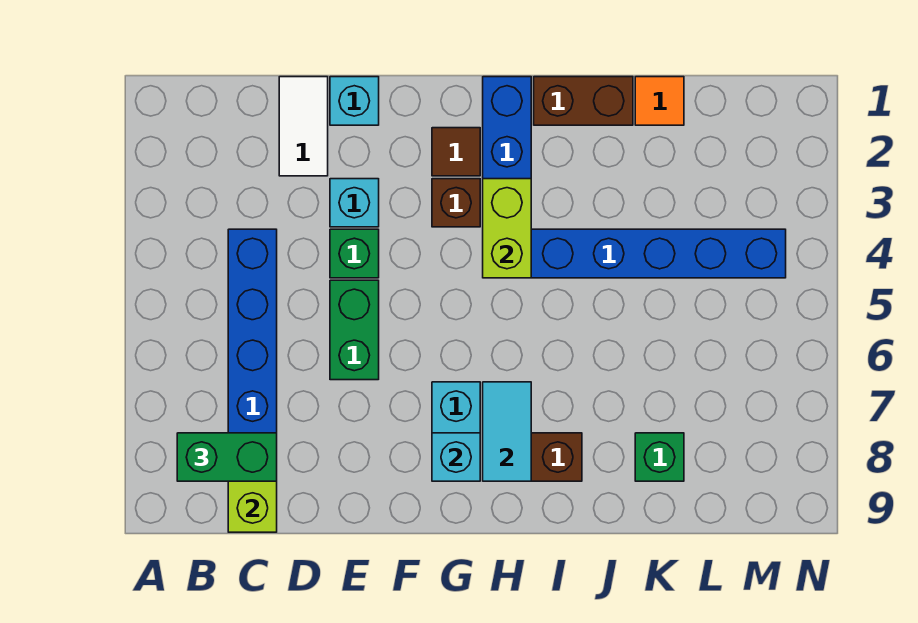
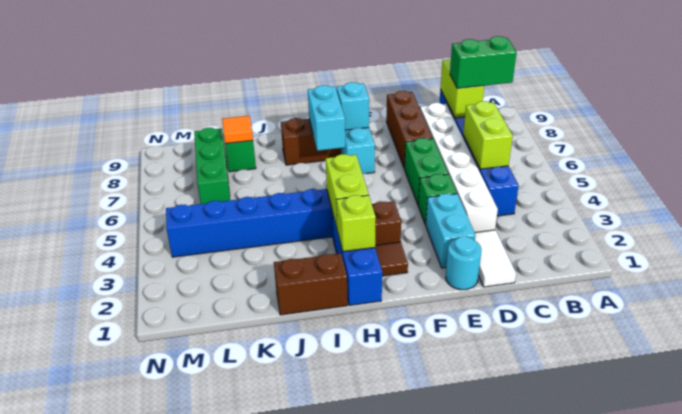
none -> lime 1x2 brick [463,101,513,169]
none -> white 1x6 brick [420,103,498,232]
cyan 1x1 brick [330,77,379,125] -> cyan 1x1 round brick [446,236,481,290]
cyan 1x1 brick [330,179,379,227] -> cyan 1x2 brick [426,194,475,268]
none -> brown 1x3 brick [386,91,433,169]
none -> lime 1x1 brick [336,195,376,252]
cyan 1x2 tile [483,382,531,481] -> cyan 1x2 brick [308,85,345,151]
orange 1x1 tile [635,77,684,125] -> orange 1x1 tile moved to [222,116,253,144]
none -> green 1x3 brick [194,128,230,204]

